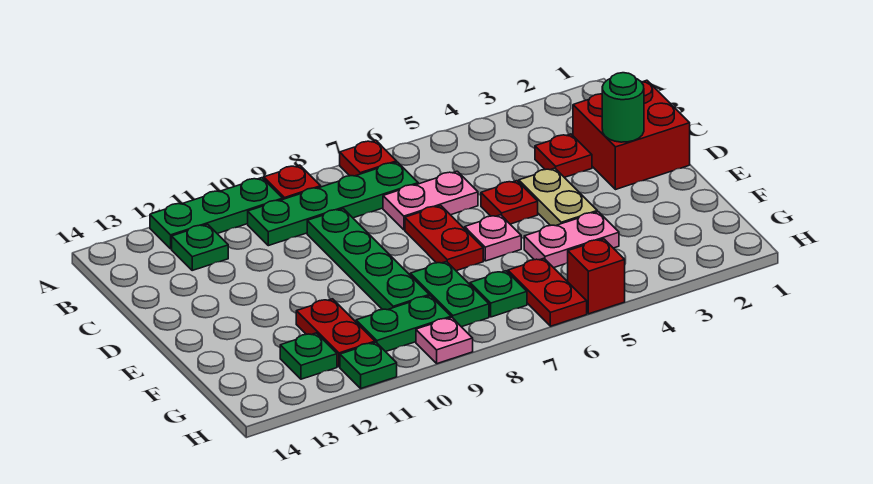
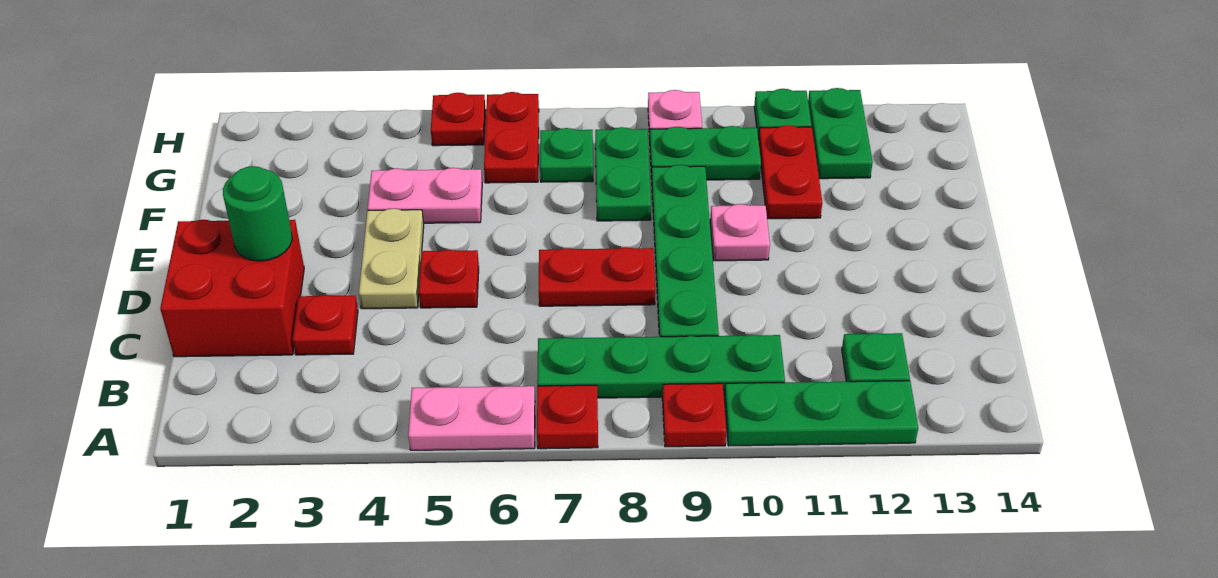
pink 1x2 plate [383,171,478,230] -> pink 1x2 plate moved to [408,386,535,450]
red 1x2 plate [405,206,483,271] -> red 1x2 plate turned to [539,247,655,306]
pink 1x1 plate [465,215,521,261] -> pink 1x1 plate moved to [710,204,770,261]
green 1x1 plate [280,333,337,379] -> green 1x2 plate [808,88,873,179]
red 1x1 brick [568,239,625,314] -> red 1x1 plate [431,93,486,146]

